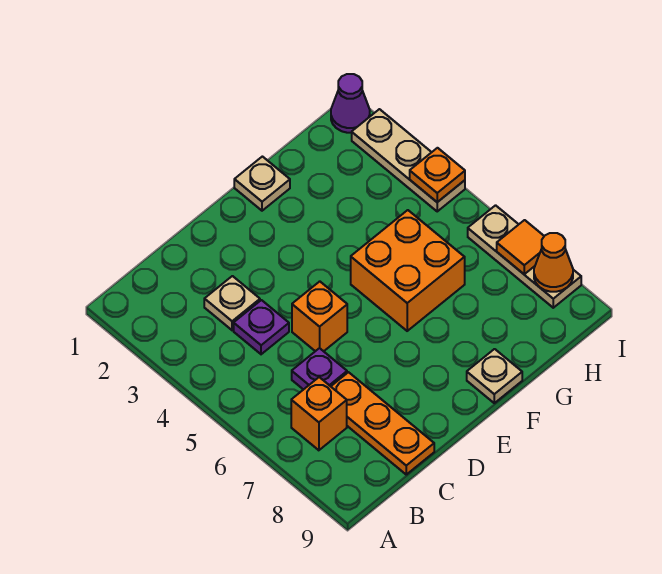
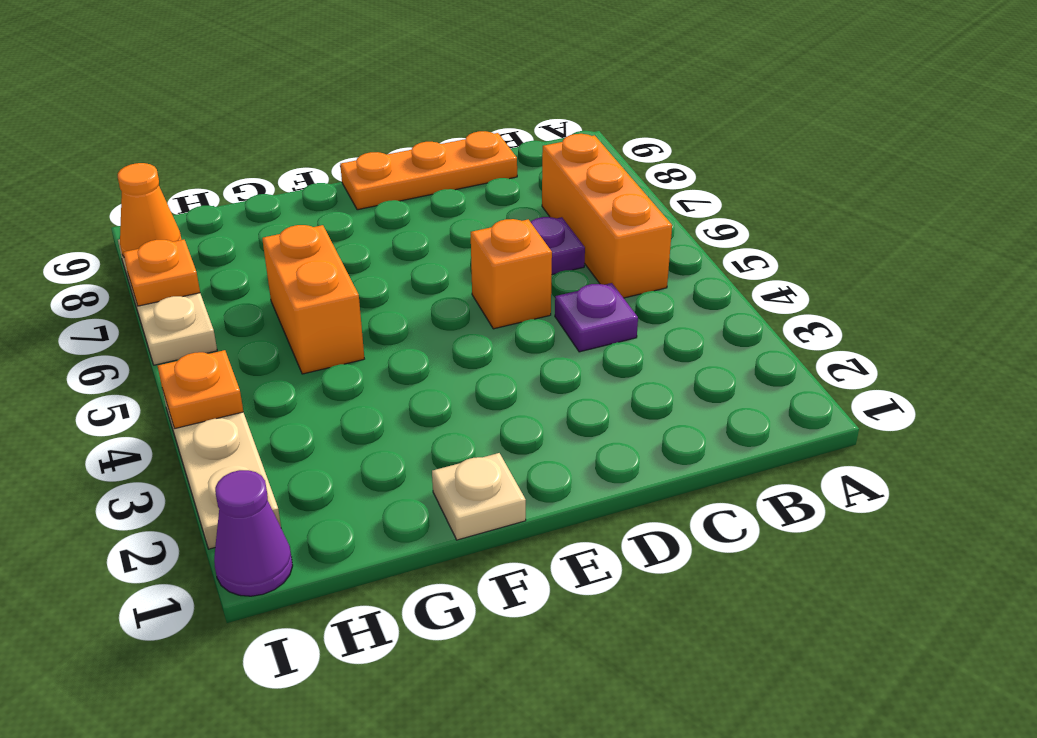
orange 1x1 brick [291,377,347,450] -> orange 1x3 brick [542,134,672,298]
tan 1x1 plate [204,276,260,330] -> none
orange 1x3 plate [331,372,434,474] -> orange 1x3 plate turned to [340,131,517,210]
orange 2x2 brick [351,210,465,331] -> orange 1x2 brick [262,225,364,374]
tan 1x1 plate [467,349,522,403] -> none
orange 1x1 tile [497,220,544,274] -> orange 1x1 plate [123,240,200,306]

